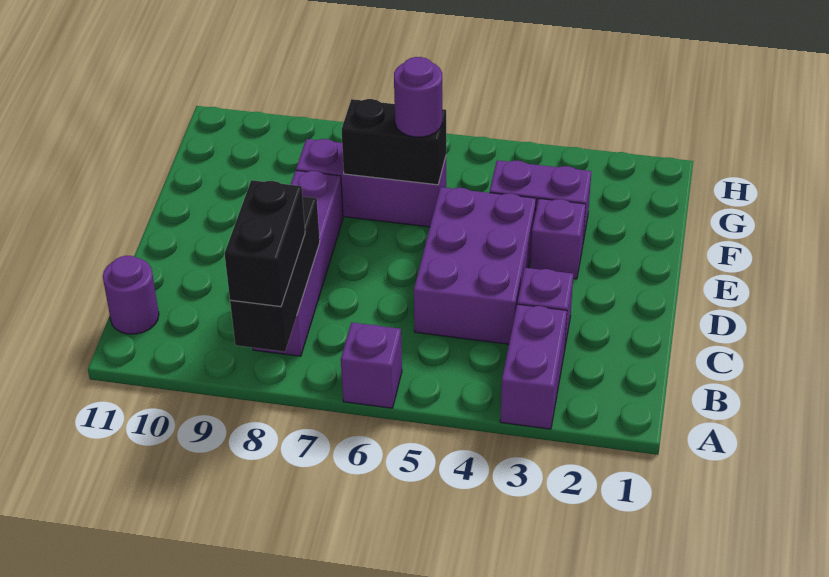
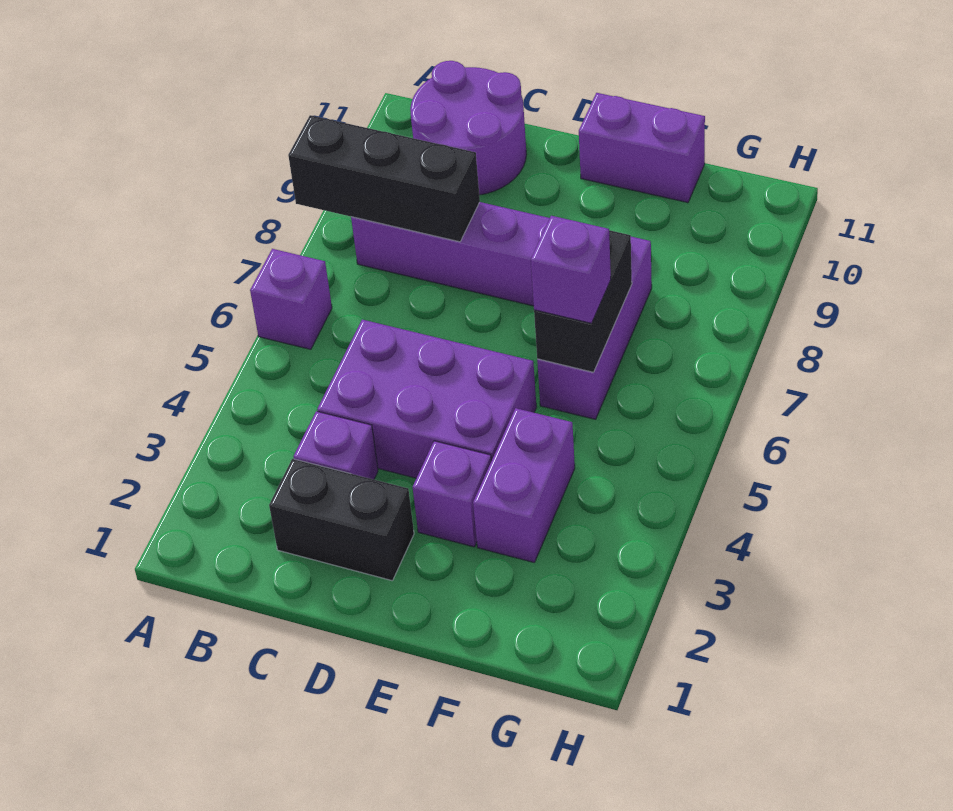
purple 1x2 brick [500,304,567,429] -> purple 1x2 brick moved to [579,93,705,203]
black 1x2 brick [224,180,305,307] -> black 1x2 brick moved to [269,459,414,581]
purple 1x1 round brick [103,256,159,334] -> purple 2x2 round brick [410,61,527,195]
purple 1x1 round brick [394,57,442,137] -> purple 1x1 brick [531,216,611,323]

